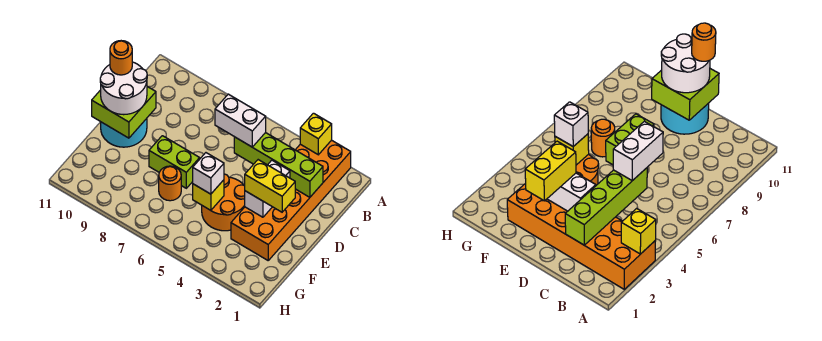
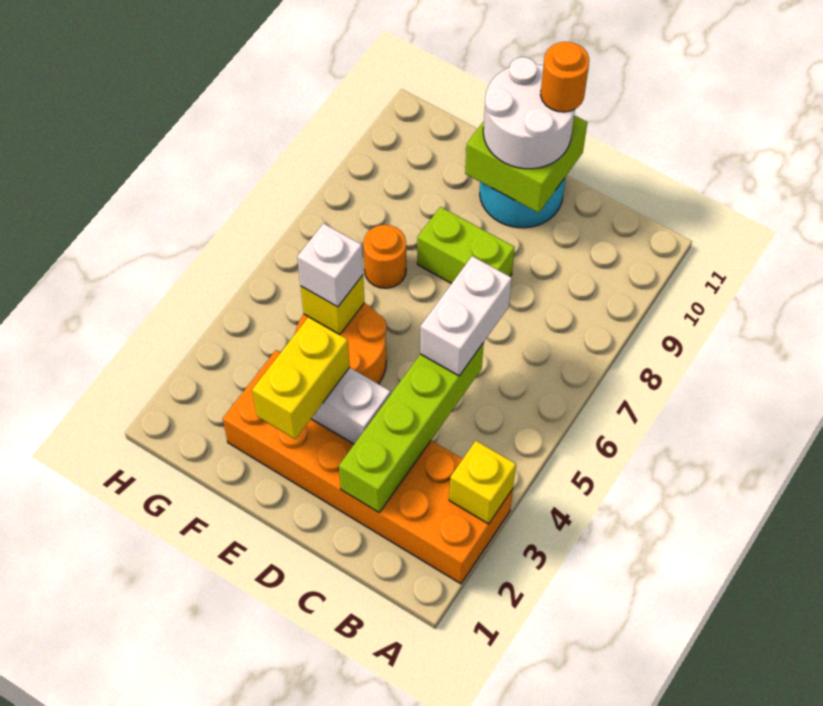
lime 1x2 brick [149,136,200,188] -> lime 1x2 brick turned to [417,207,515,284]

